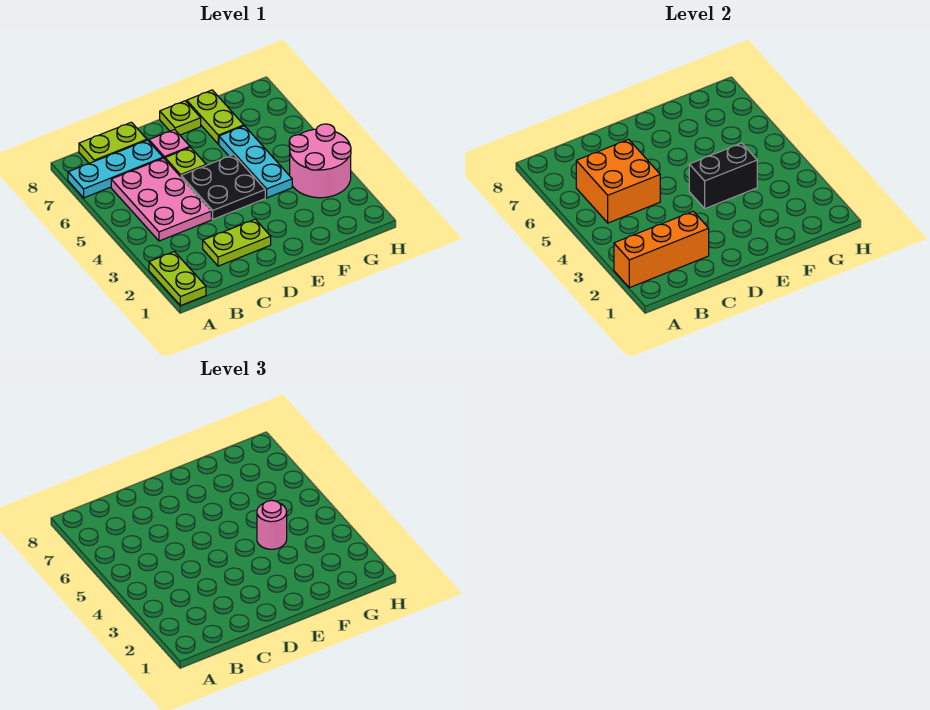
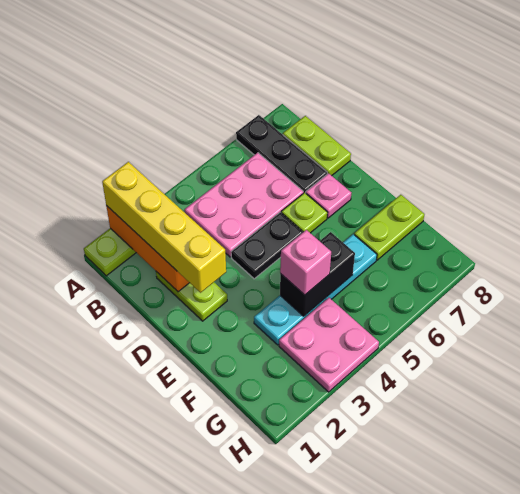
none -> yellow 1x4 brick [102,162,226,293]
cyan 1x3 plate [68,140,163,198] -> black 1x3 plate [236,115,327,193]
orange 2x2 brick [576,139,660,223] -> none
black 2x2 plate [181,155,265,219] -> black 1x2 plate [231,212,303,279]
black 1x2 brick [689,143,757,209] -> black 1x2 brick turned to [280,232,355,316]
lime 1x1 plate [160,101,201,135] -> none
cyan 1x3 plate [219,126,292,198] -> cyan 1x4 plate [254,234,377,345]
pink 1x1 round brick [257,500,287,549] -> pink 1x1 brick [280,230,331,295]
pink 2x2 round brick [289,124,351,198] -> pink 2x2 plate [279,298,379,392]

